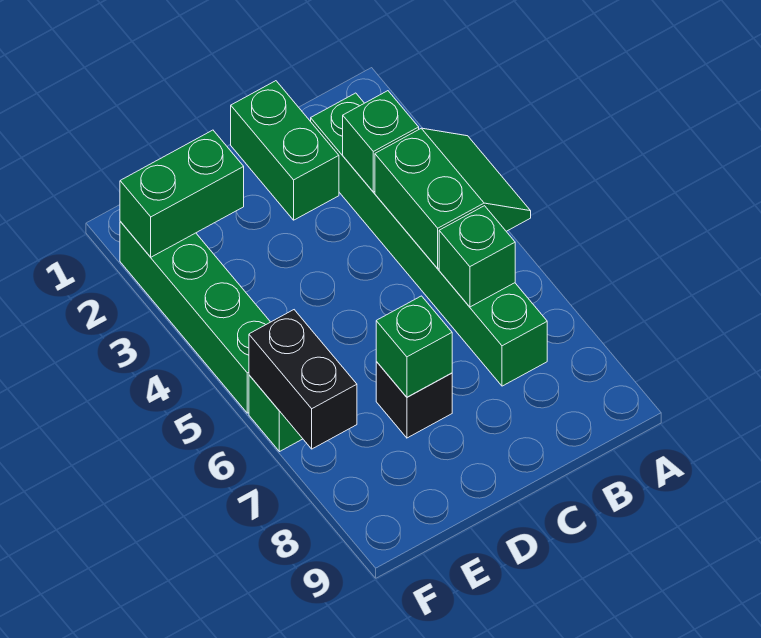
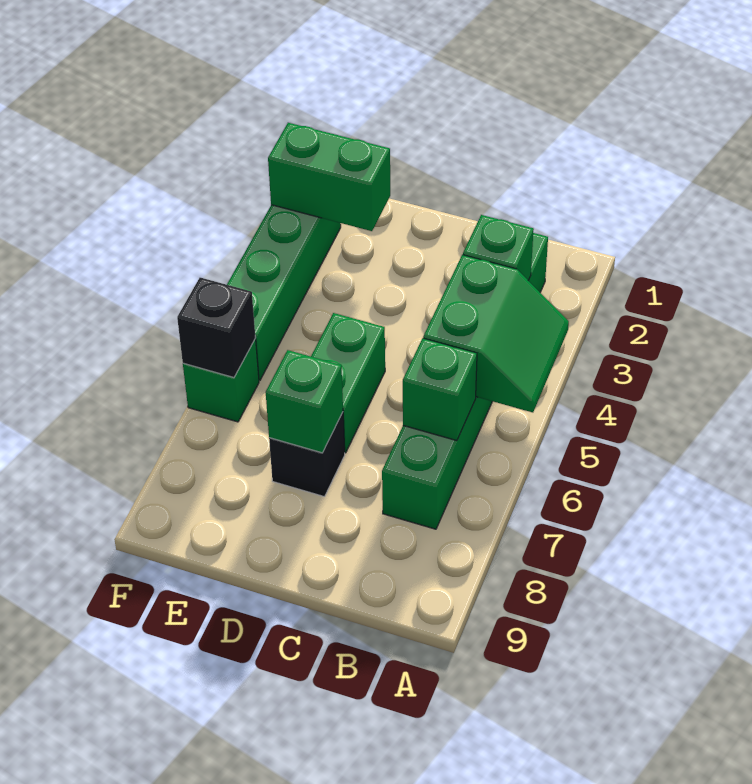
green 1x2 brick [231,81,339,220] -> green 1x2 brick moved to [311,313,385,453]
black 1x2 brick [249,310,357,449] -> black 1x1 brick [177,278,255,378]

